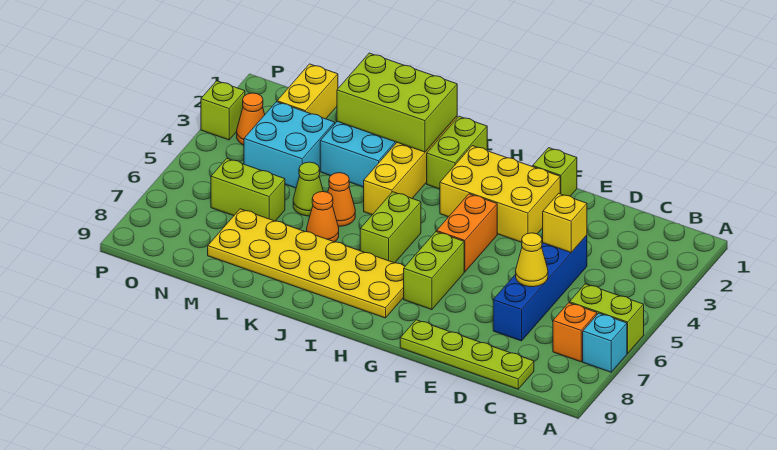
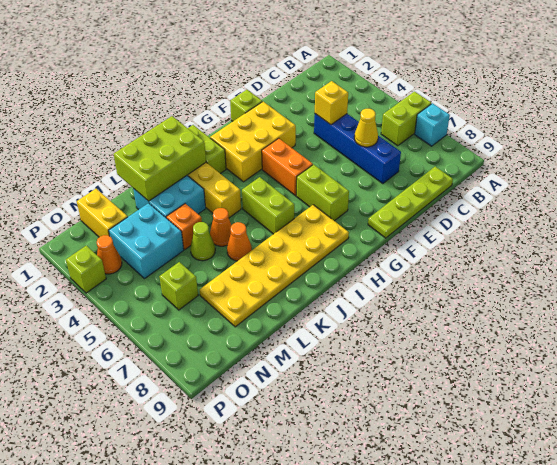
orange 1x1 brick [553,303,597,362] -> orange 1x1 brick moved to [166,204,202,249]
lime 1x2 brick [211,159,285,221] -> lime 1x1 brick [159,262,198,310]

